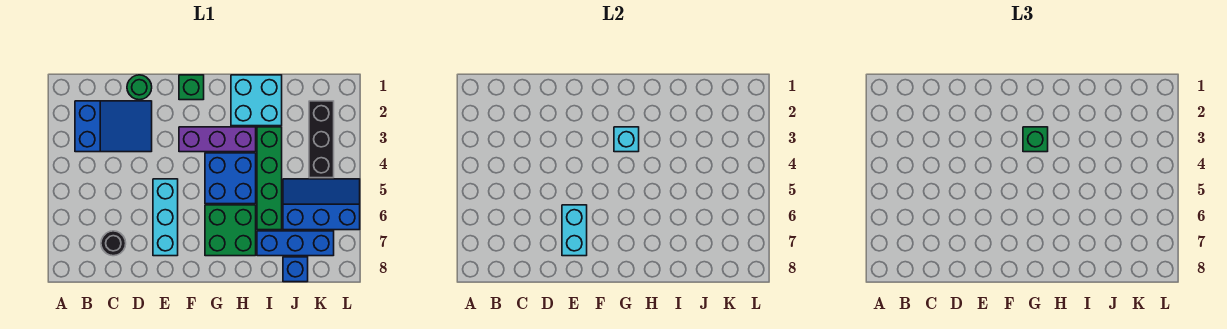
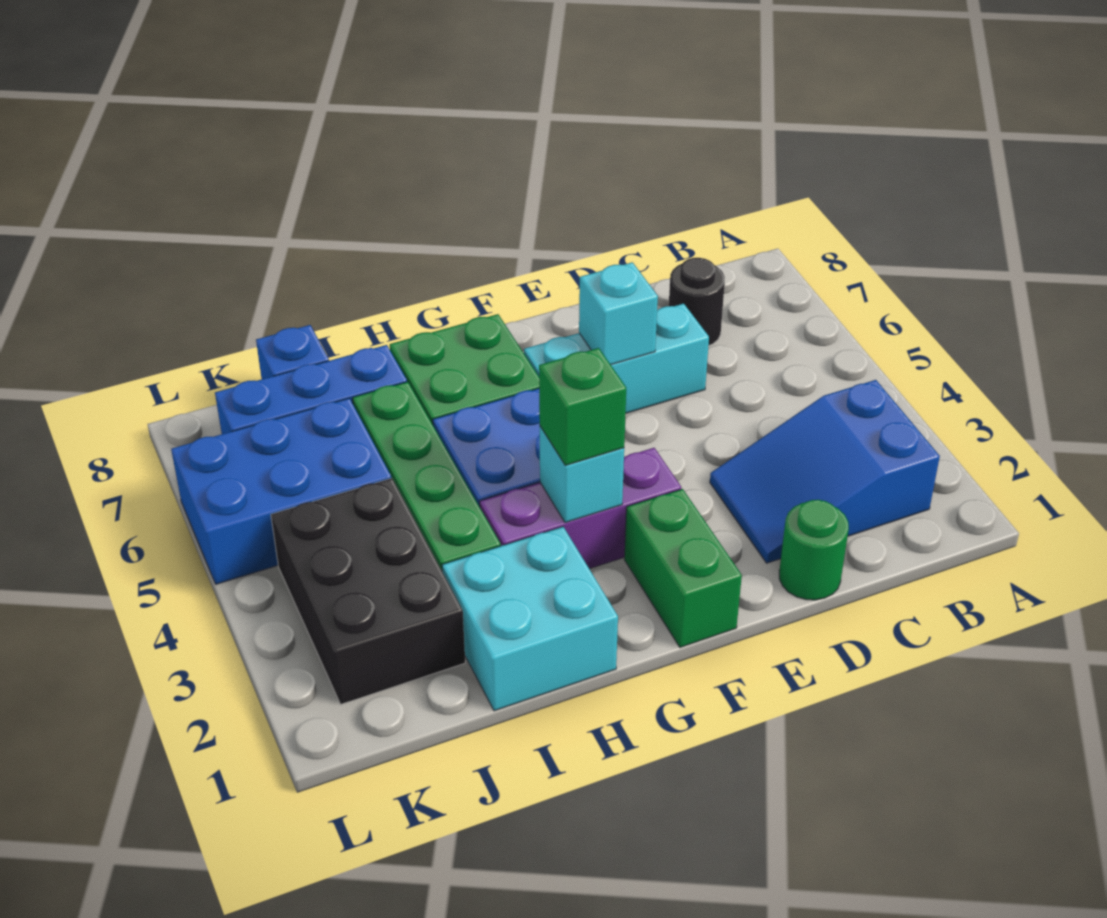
cyan 1x3 brick [153,179,178,256] -> cyan 1x3 brick turned to [524,304,709,413]
cyan 1x2 brick [562,205,587,256] -> cyan 1x1 brick [579,262,658,365]
green 1x1 brick [179,75,204,100] -> green 1x2 brick [624,489,742,647]
blue 2x3 slope [283,179,360,230] -> blue 2x3 brick [171,398,391,584]
black 1x3 brick [309,101,334,178] -> black 2x3 brick [271,478,465,704]

